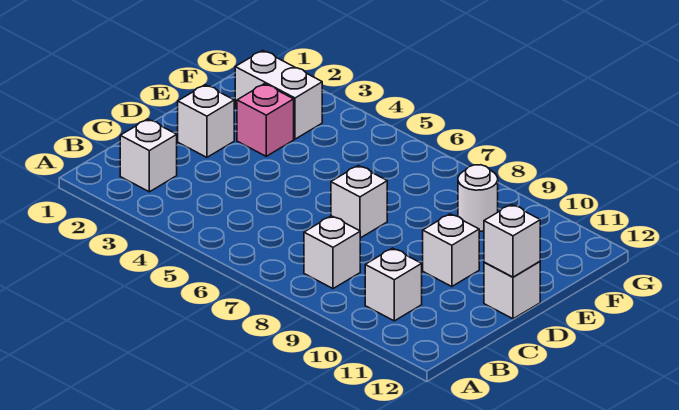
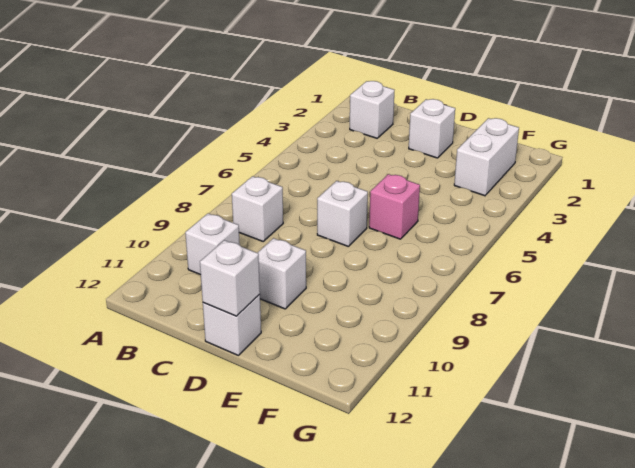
pink 1x1 brick [237,84,294,156] -> pink 1x1 brick moved to [369,174,420,239]
white 1x1 round brick [458,165,498,231] -> none

